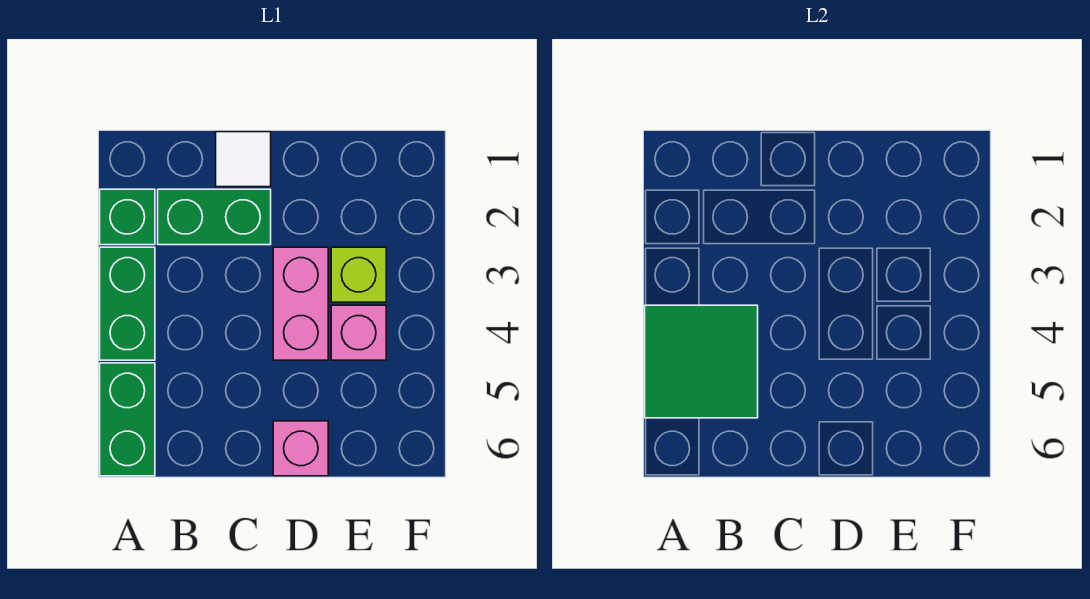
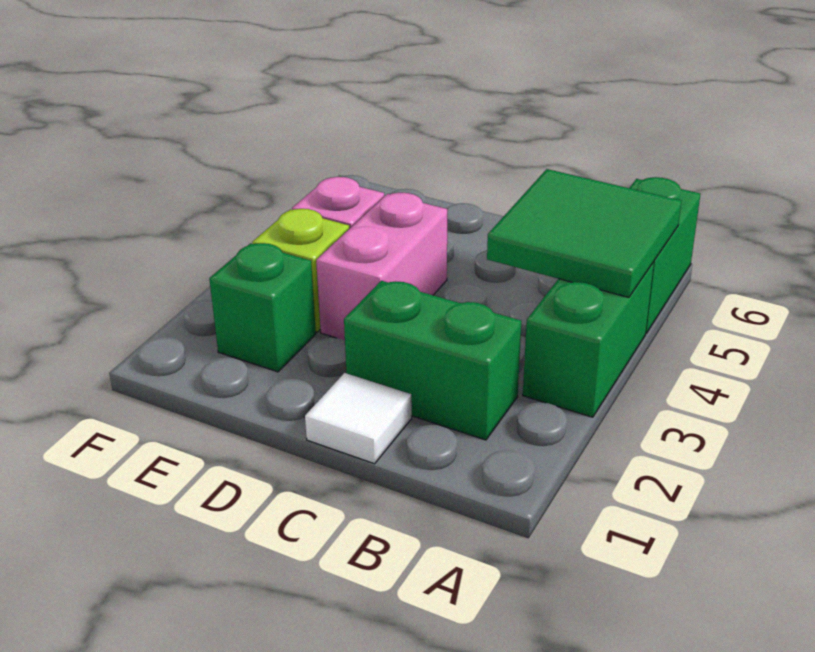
green 1x1 brick [100,189,155,245] -> green 1x1 brick moved to [209,243,316,372]
pink 1x1 brick [273,421,328,476] -> none

